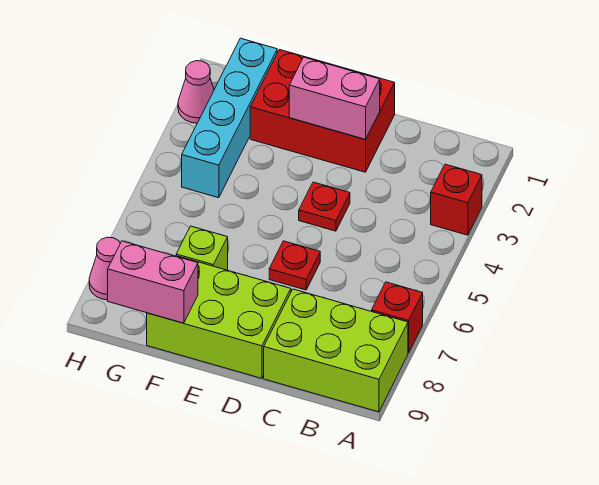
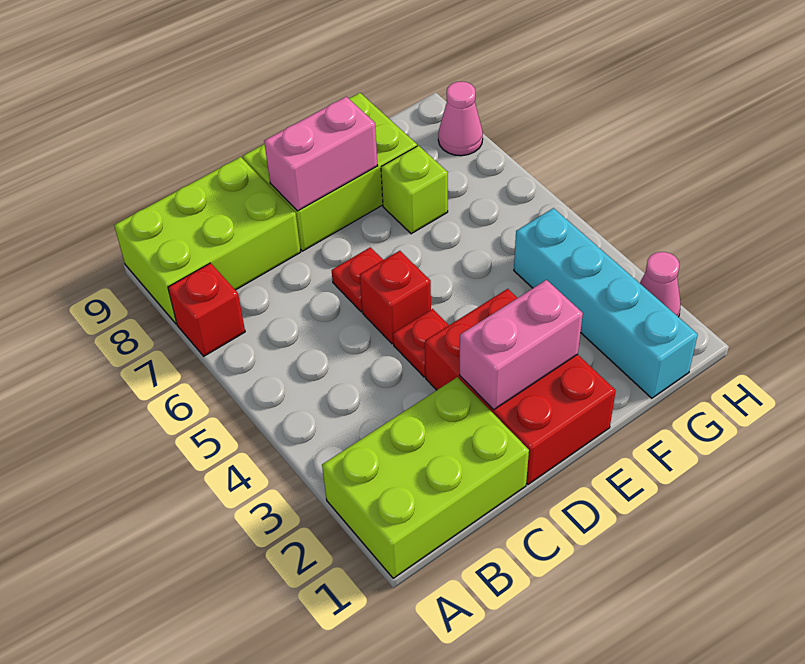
none -> lime 2x3 brick [322,377,529,578]
red 1x1 brick [431,164,482,235] -> red 1x1 brick moved to [360,251,431,344]
red 2x3 brick [250,50,395,172] -> red 2x3 brick turned to [425,289,616,484]
pink 1x2 brick [108,241,198,323] -> pink 1x2 brick moved to [264,97,378,211]

